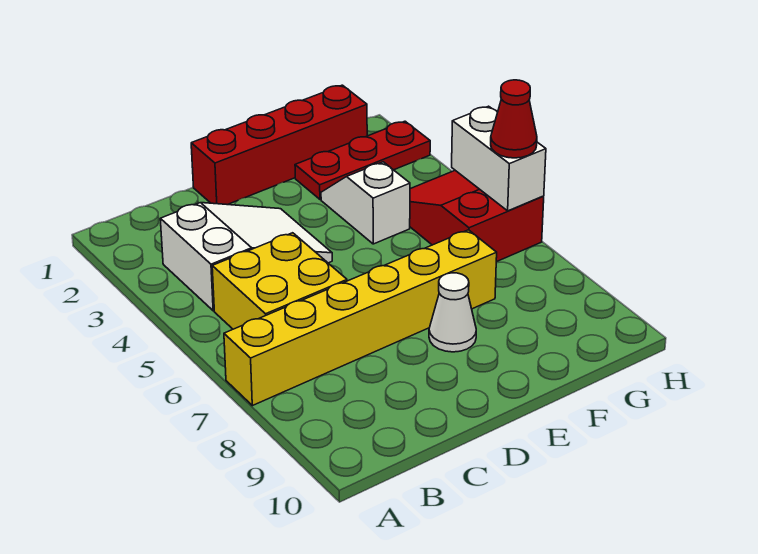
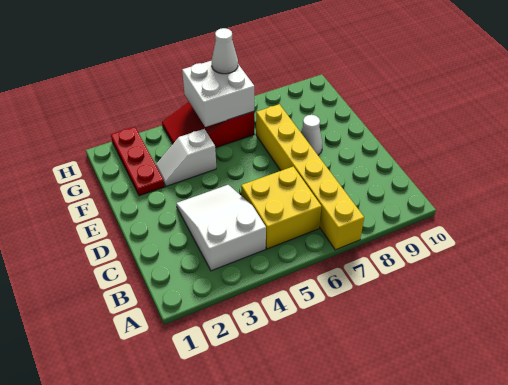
red 1x4 brick [191,85,367,205] -> none
white 1x2 brick [452,106,546,211] -> white 2x2 brick [182,61,254,127]
red 1x1 cone [491,80,537,158] -> white 1x1 cone [212,28,238,74]

